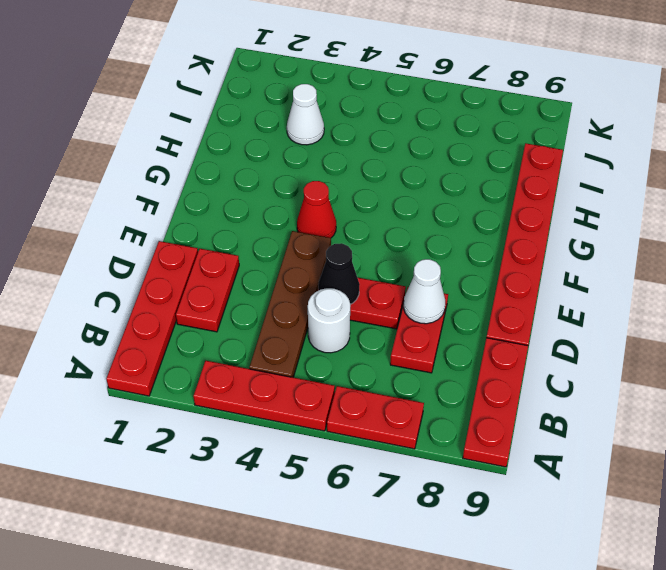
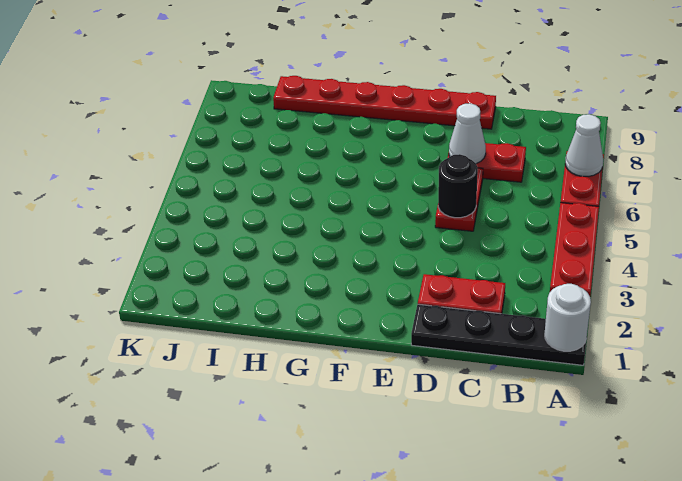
red 1x4 plate [106,241,198,396] -> black 1x4 plate [411,304,586,365]
red 1x3 plate [463,338,528,467] -> none
brown 1x4 plate [249,231,331,377] -> none
white 1x1 round brick [308,288,350,353] -> white 1x1 round brick moved to [545,284,591,351]
black 1x1 cone [318,243,360,305] -> black 1x1 round brick [438,154,478,218]
red 1x1 cone [297,181,336,238] -> none
white 1x1 cone [287,84,324,145] -> white 1x1 cone moved to [565,114,603,176]

